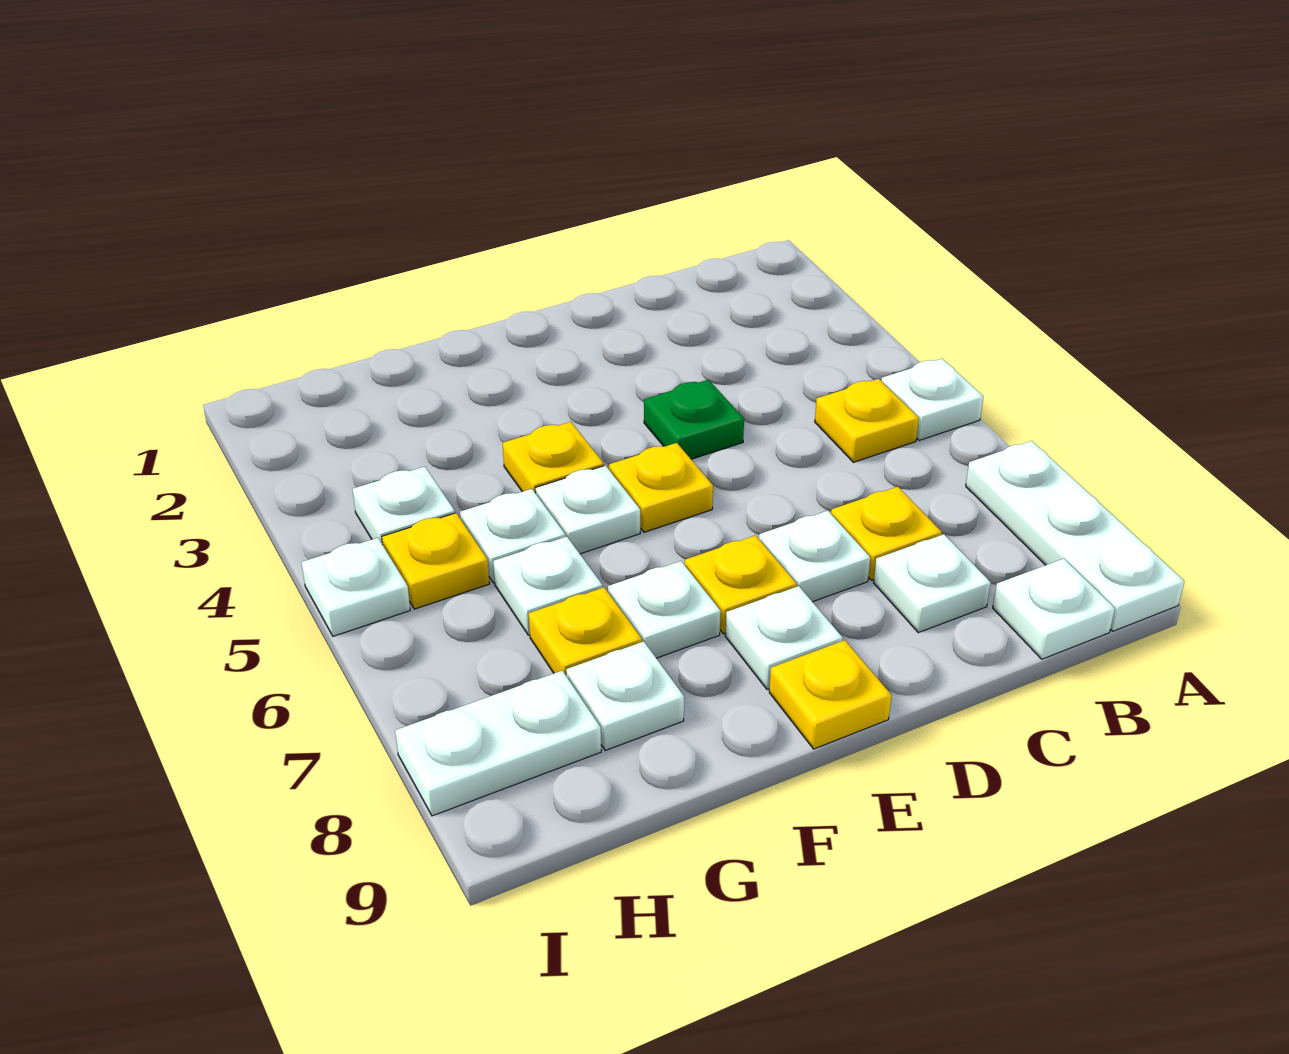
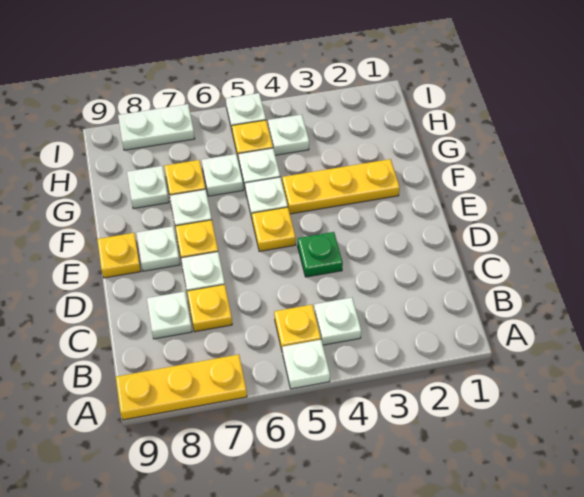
white 1x3 plate [966,441,1185,631] -> yellow 1x3 plate [116,354,247,420]
white 1x1 plate [993,559,1115,659] -> white 1x1 plate moved to [314,298,361,345]
yellow 1x1 plate [503,422,604,493] -> yellow 1x3 plate [282,159,400,214]
white 1x2 plate [395,671,601,816] -> white 1x2 plate turned to [118,104,195,150]

